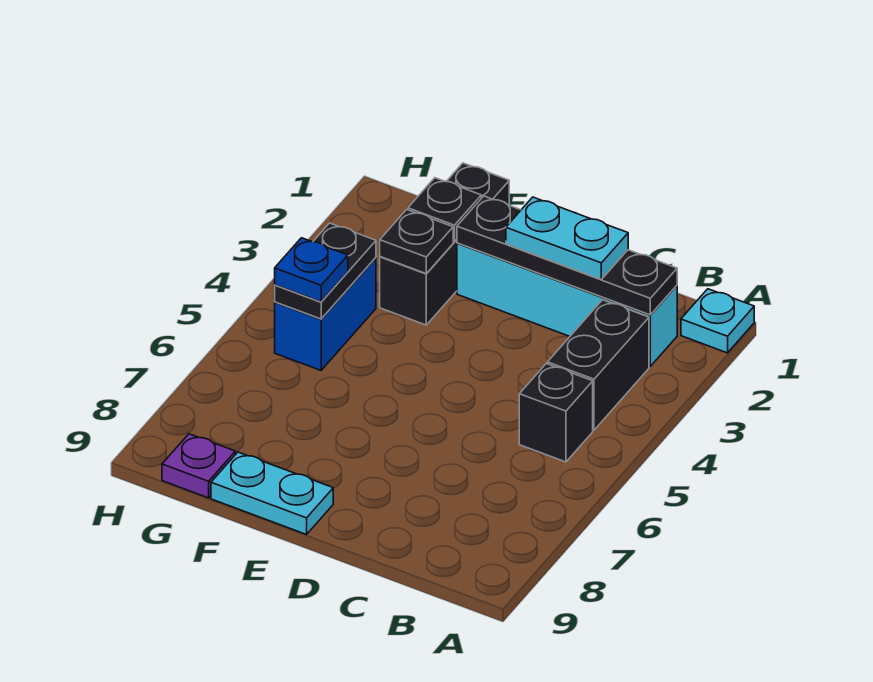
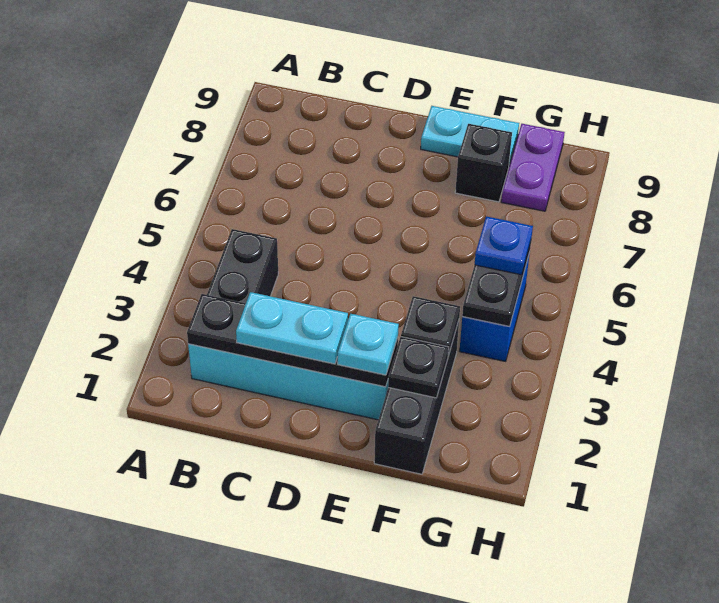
cyan 1x1 plate [681,289,754,353] -> cyan 1x1 plate moved to [338,314,399,375]
black 1x1 brick [519,364,593,462] -> black 1x1 brick moved to [455,124,512,202]
purple 1x1 plate [162,434,235,498] -> purple 1x2 plate [501,124,565,211]

